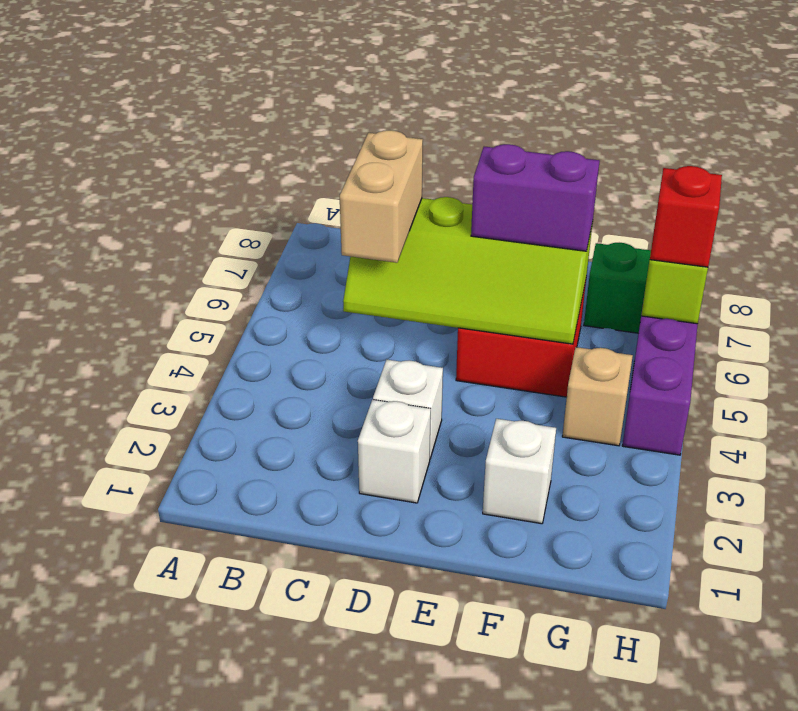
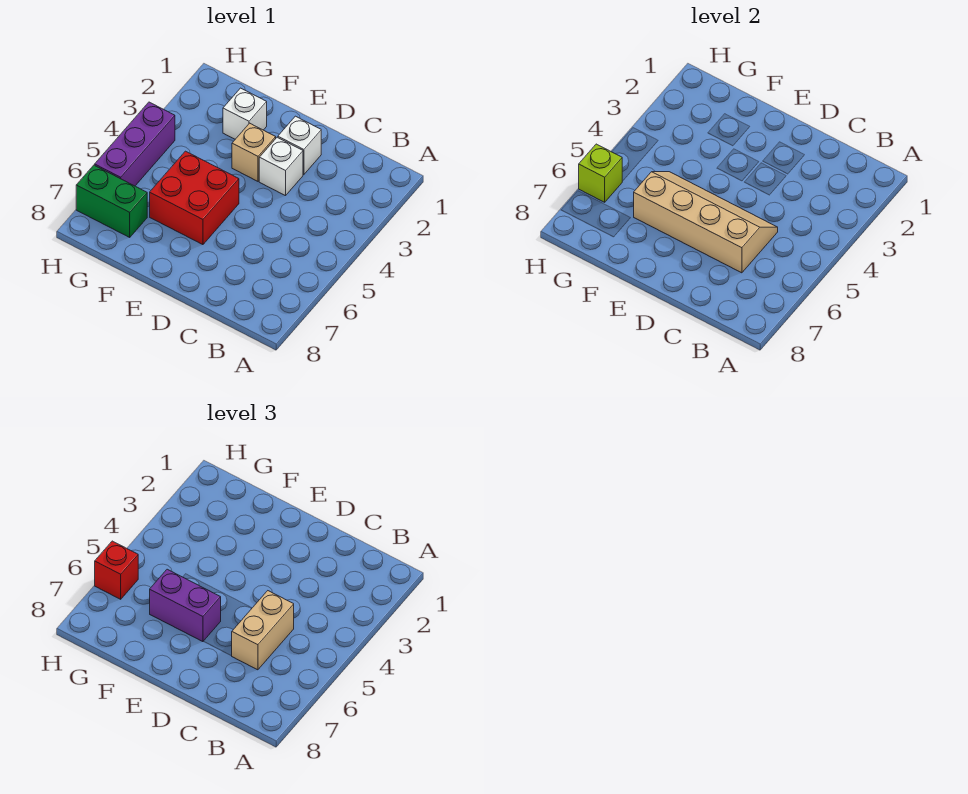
lime 2x4 slope [343,197,593,344] -> tan 2x4 slope [634,172,778,273]
tan 1x1 brick [562,347,633,446] -> tan 1x1 brick moved to [232,123,276,181]

